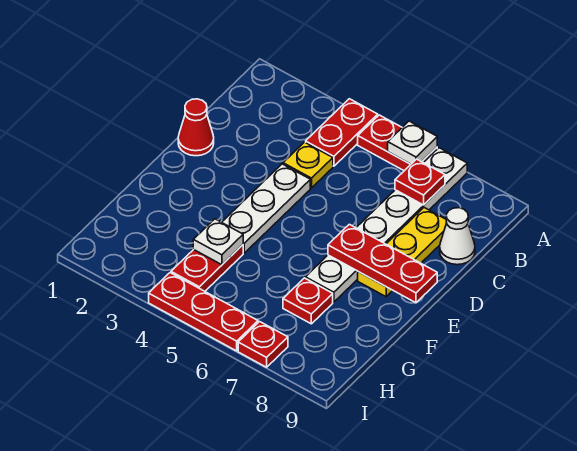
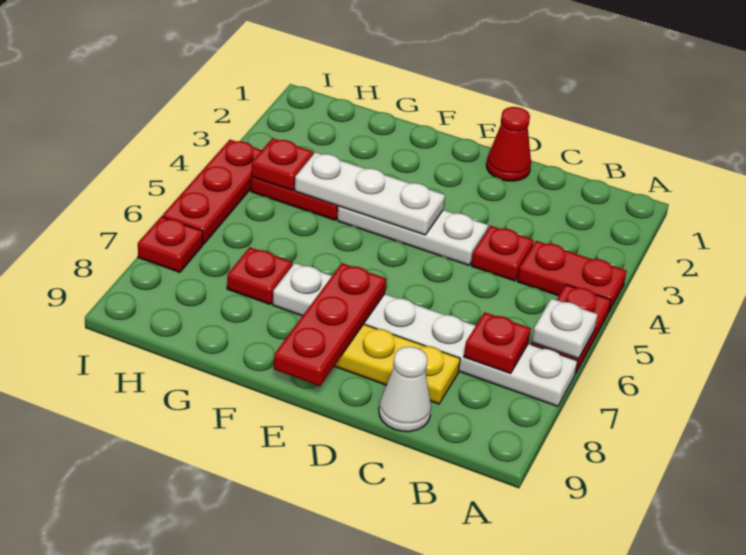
yellow 1x1 plate [283,142,333,188] -> red 1x1 plate [471,226,534,281]
white 1x1 plate [193,219,243,265] -> white 1x3 plate [295,152,445,235]
none -> red 1x1 plate [251,138,313,190]

